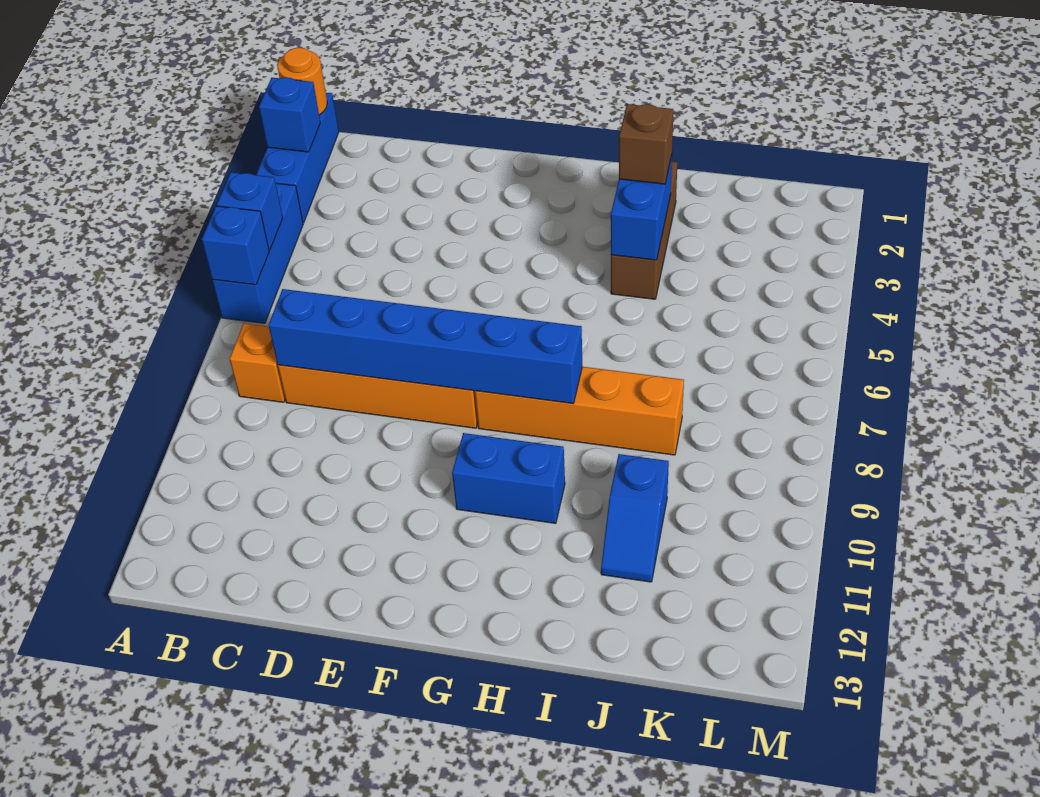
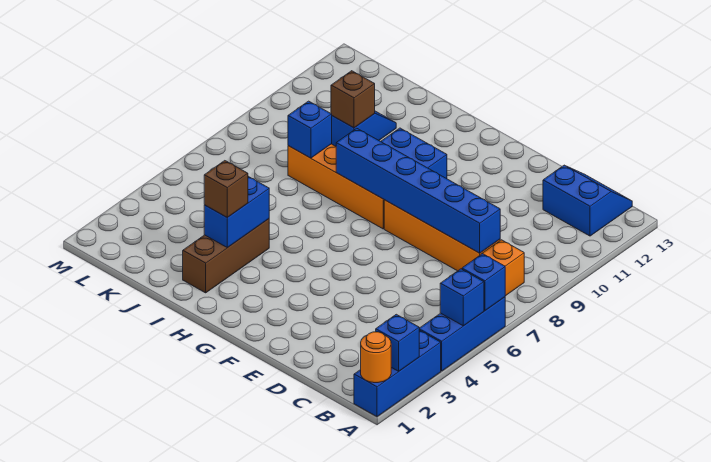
none -> blue 2x2 slope [543,165,632,236]
none -> blue 1x1 brick [288,101,332,158]
none -> brown 1x1 brick [331,71,375,128]

